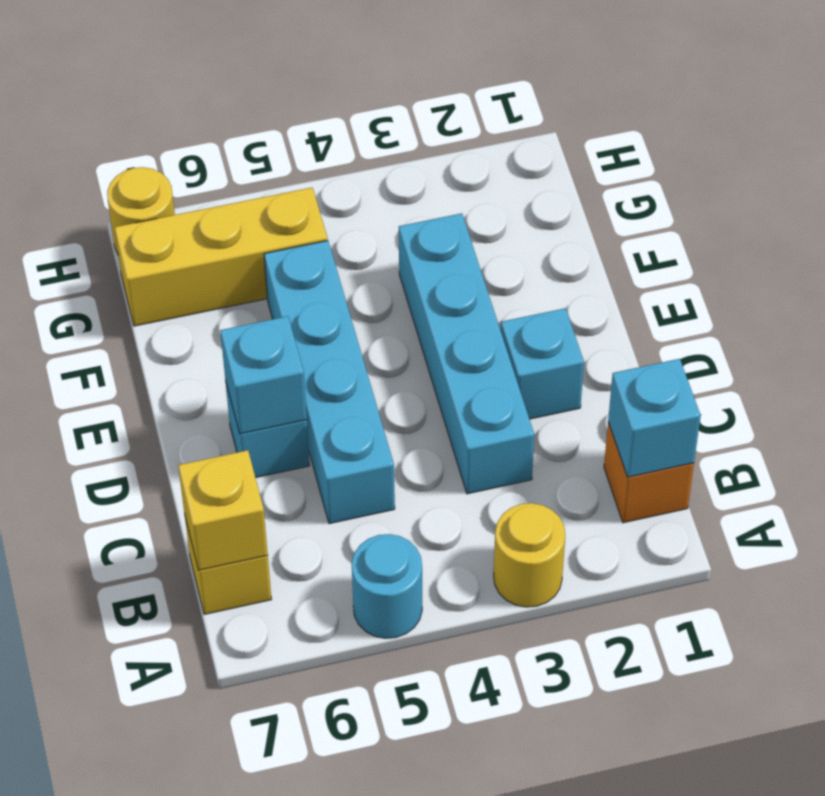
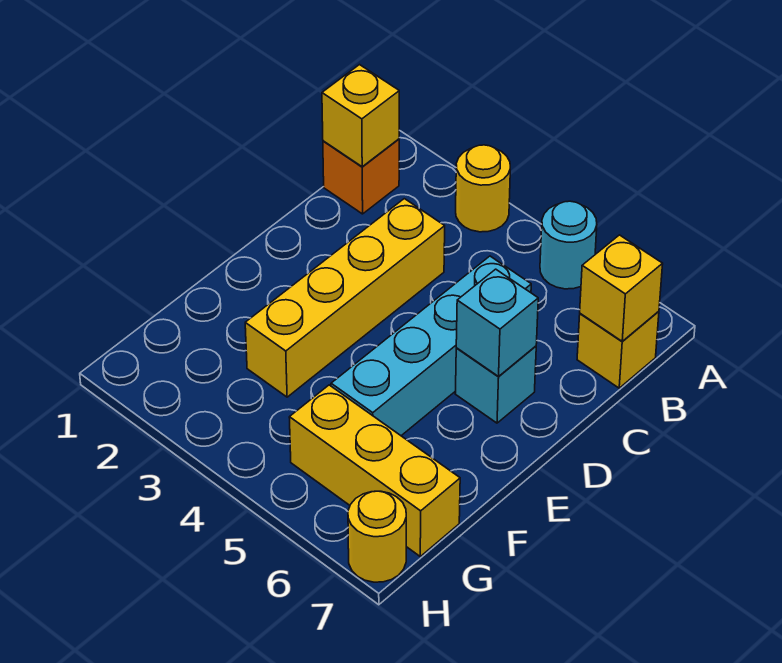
cyan 1x1 brick [608,359,701,477] -> yellow 1x1 brick [322,65,399,167]
cyan 1x4 brick [399,213,534,494] -> yellow 1x4 brick [245,199,445,397]
cyan 1x1 brick [501,308,584,419] -> none

